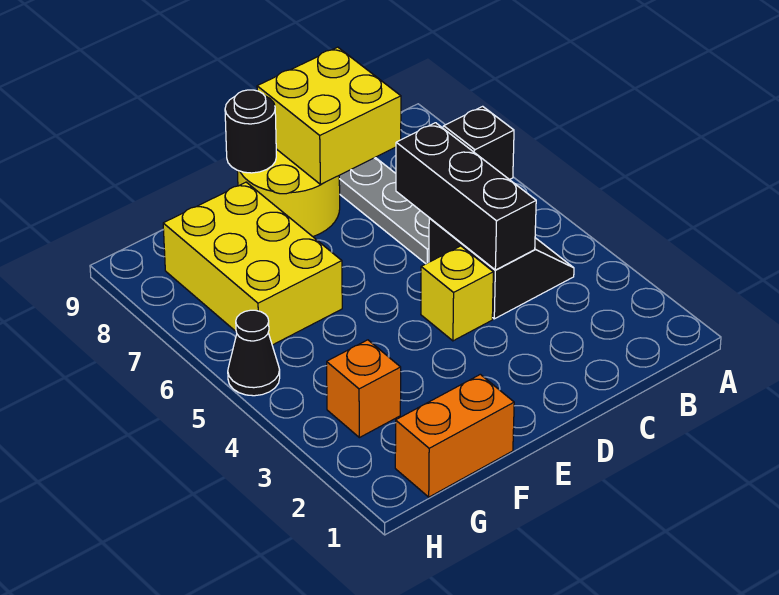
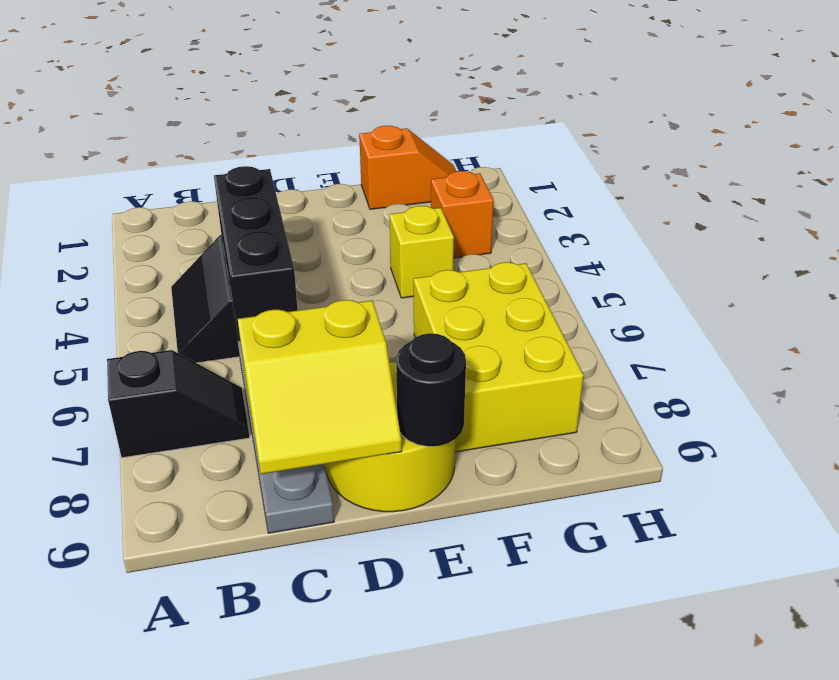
yellow 2x2 brick [257,47,401,184] -> yellow 2x2 slope [238,300,402,474]
yellow 1x1 brick [421,246,493,341] -> yellow 1x1 brick moved to [390,206,454,298]
orange 1x2 brick [395,374,514,497] -> orange 1x2 slope [359,126,457,209]
black 1x1 cone [228,310,280,396] -> none

